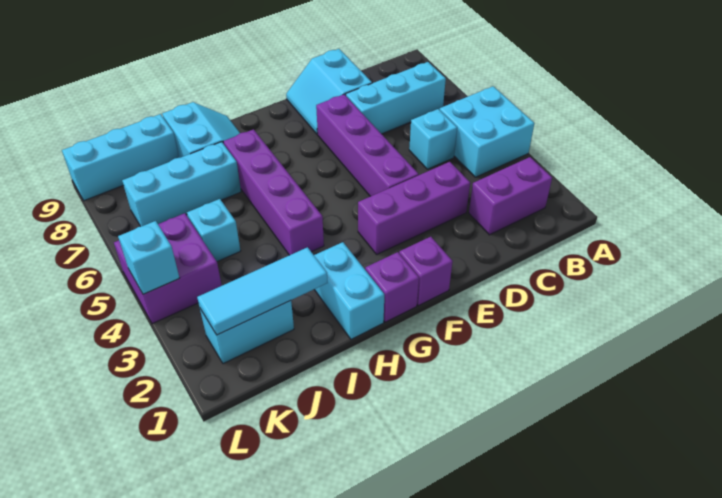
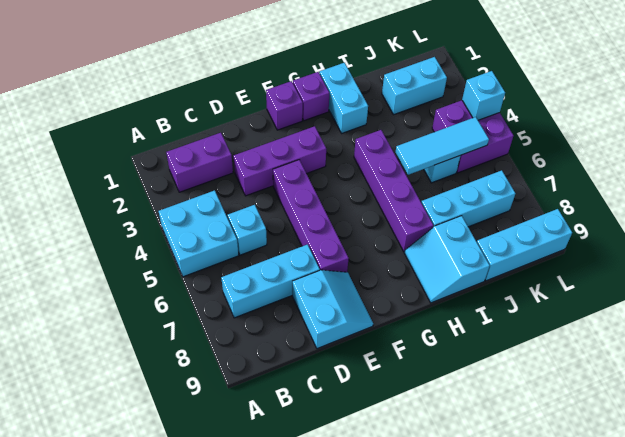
cyan 1x3 tile [197,247,327,335] -> cyan 1x3 tile moved to [396,117,489,175]

